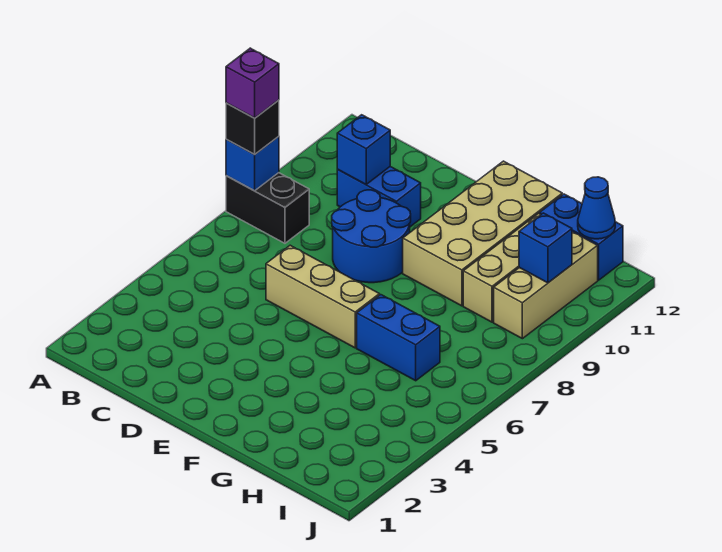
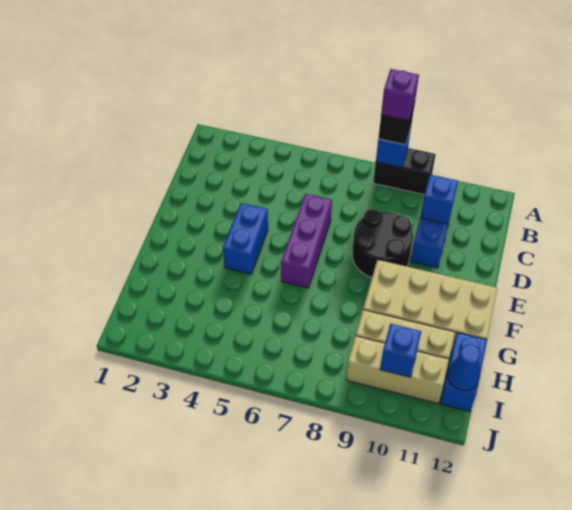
black 1x2 brick [226,173,309,243] -> black 1x2 brick turned to [373,148,436,195]
tan 1x3 brick [266,245,379,348] -> purple 1x3 brick [281,194,332,288]
blue 2x2 round brick [332,190,411,283] -> black 2x2 round brick [352,210,413,278]
blue 1x2 brick [357,295,440,381] -> blue 1x2 brick moved to [223,203,268,274]

